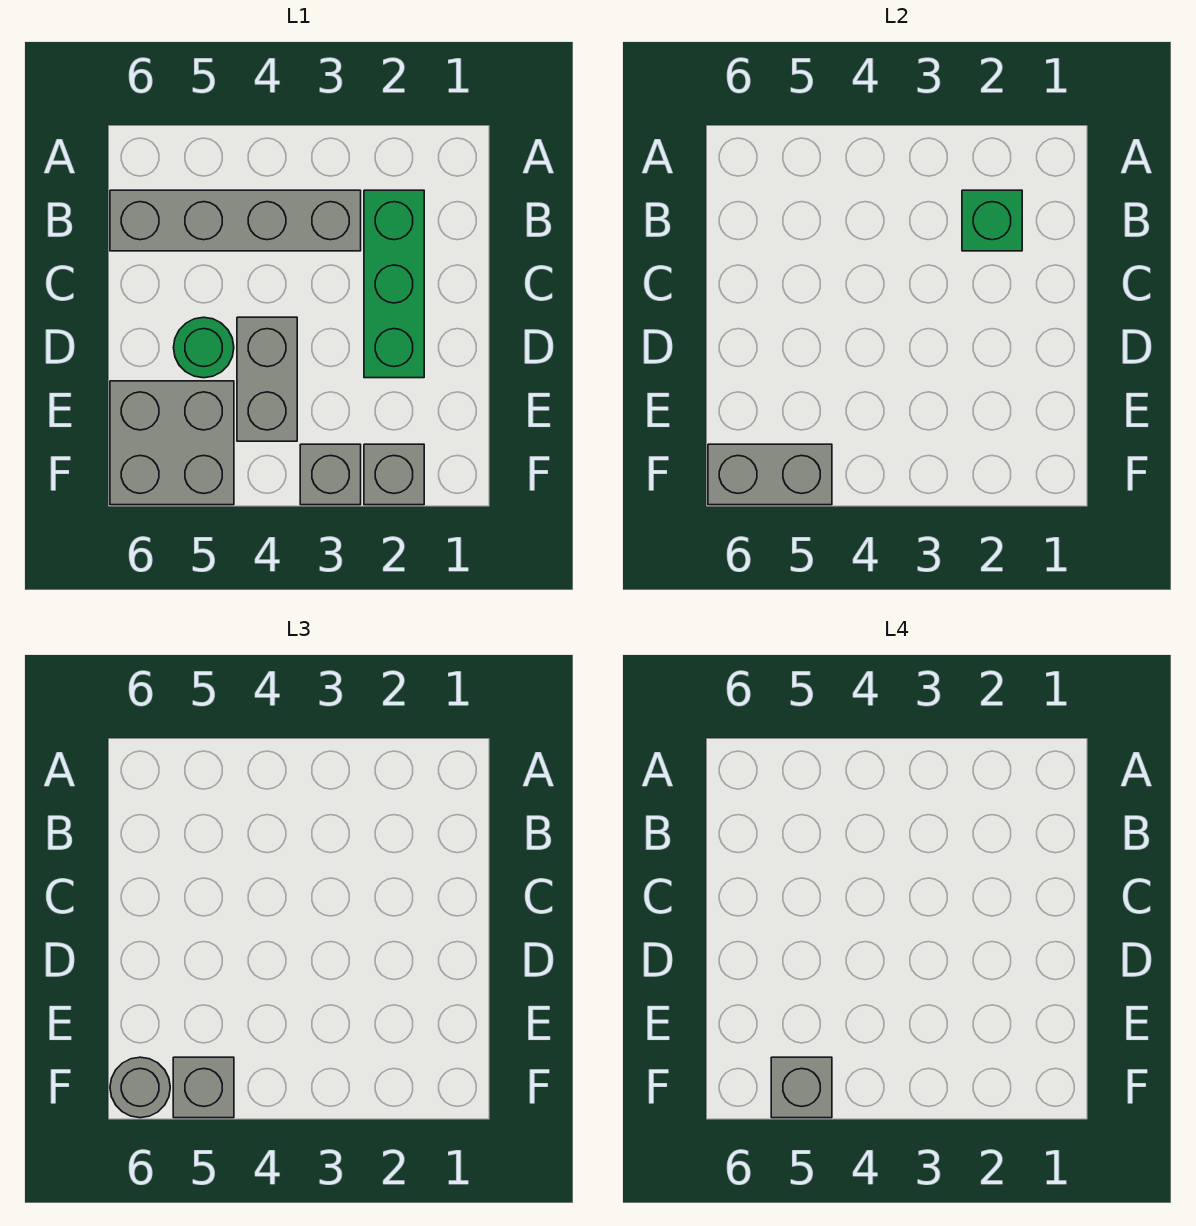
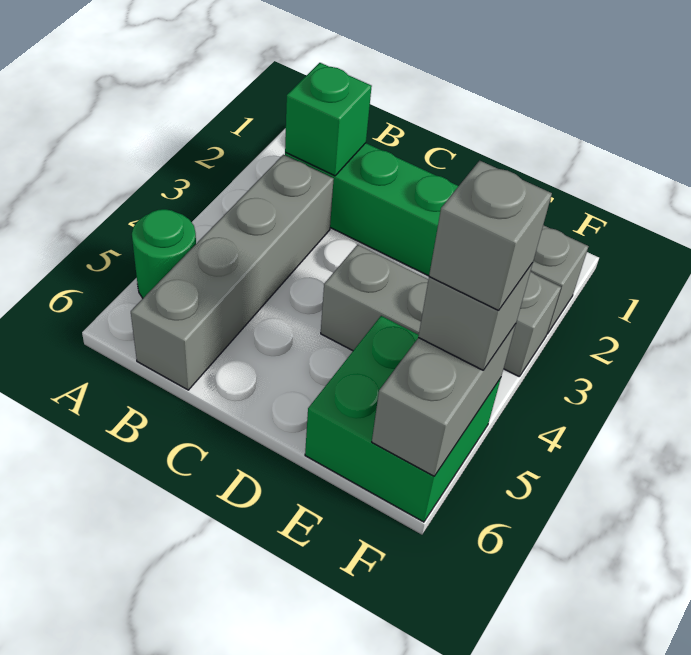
green 1x1 round brick [174,317,234,378] -> green 1x1 round brick moved to [132,209,196,298]
grey 2x2 brick [110,381,234,505] -> green 2x2 brick [305,316,501,522]
grey 1x1 round brick [110,1057,170,1118] -> none

